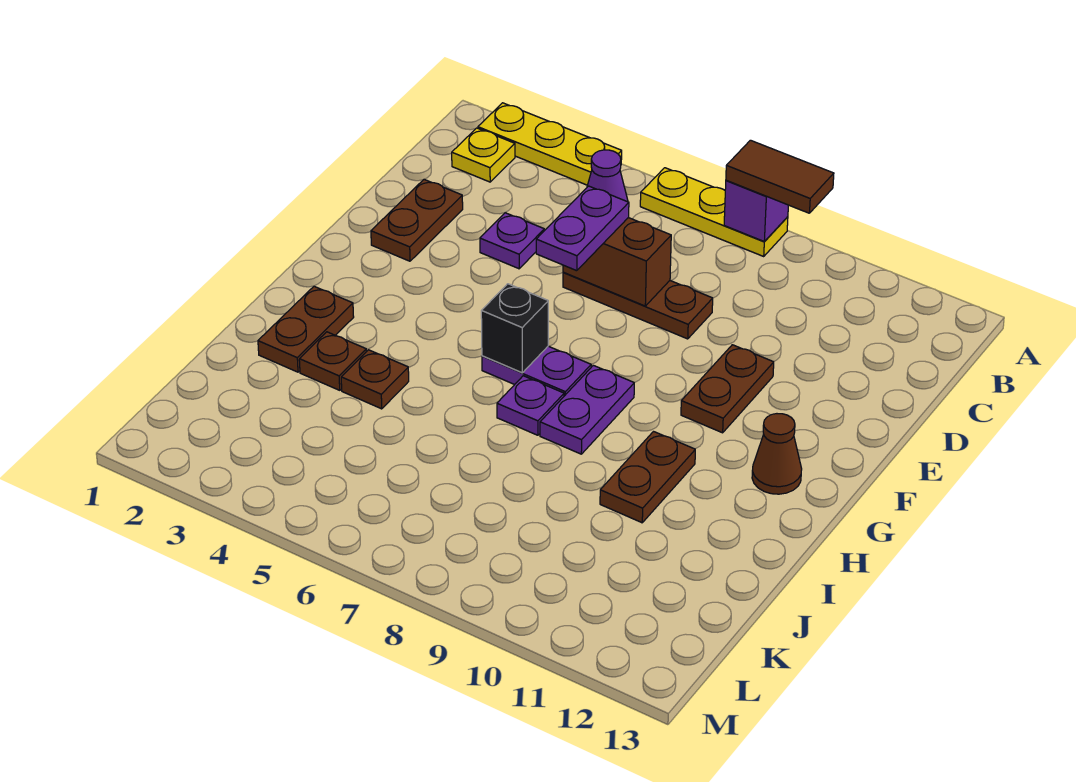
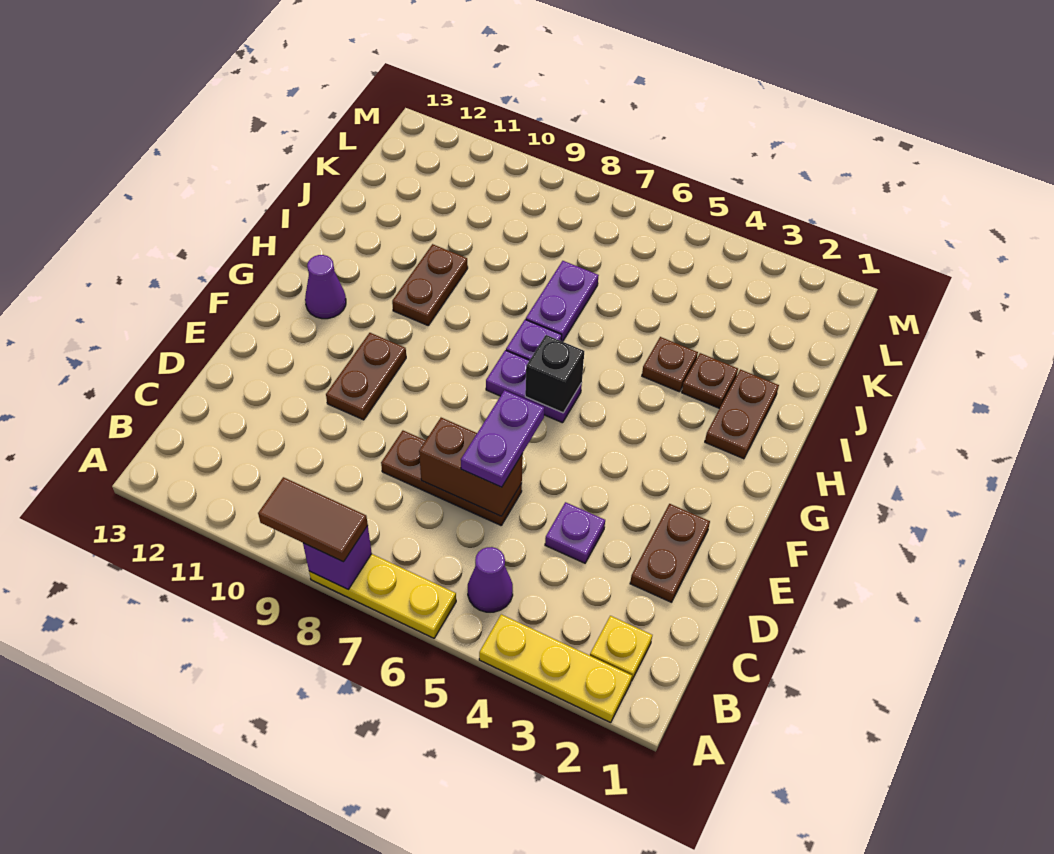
purple 1x2 plate [540,365,634,454] -> purple 1x2 plate moved to [526,261,599,342]
brown 1x1 cone [752,414,802,494] -> purple 1x1 cone [305,255,346,319]

